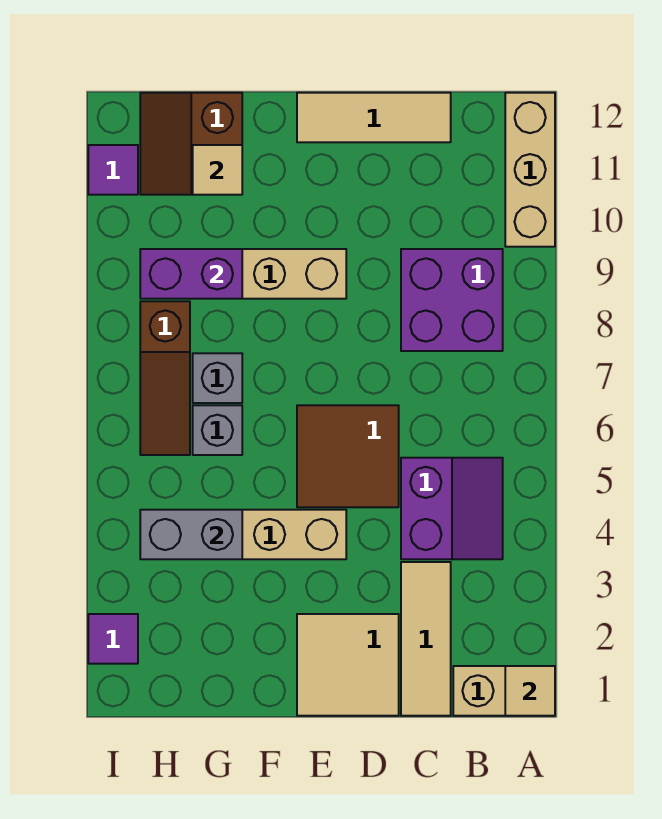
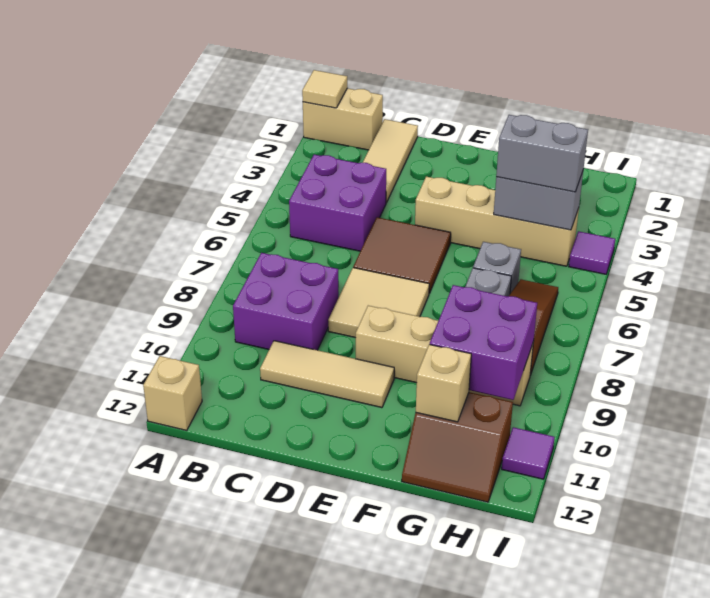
tan 1x3 brick [505,93,555,247] -> tan 1x1 brick [143,356,202,431]
purple 2x2 slope [401,458,503,559] -> purple 2x2 brick [289,155,386,251]
tan 1x3 tile [297,93,451,142] -> tan 1x3 tile moved to [260,341,394,408]
tan 2x2 tile [297,614,399,716] -> tan 2x2 tile moved to [328,268,429,338]
none -> grey 1x2 brick [496,115,588,192]
purple 1x2 brick [140,249,242,299] -> purple 2x2 brick [430,285,537,400]
brown 2x2 slope [140,93,242,195] -> brown 2x2 slope turned to [402,392,513,502]
tan 1x1 tile [193,145,242,195] -> tan 1x1 brick [416,344,471,422]
purple 1x1 tile [88,614,138,664] -> purple 1x1 tile moved to [569,231,615,274]

